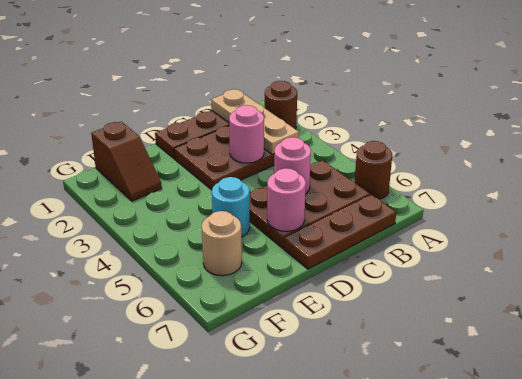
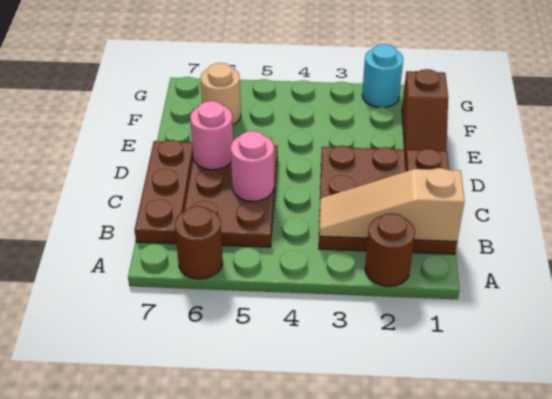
tan 1x3 plate [211,89,299,155] -> tan 1x3 slope [319,168,465,242]
pink 1x1 round brick [229,105,264,163] -> none
cyan 1x1 round brick [212,177,250,237] -> cyan 1x1 round brick moved to [362,44,403,107]
brown 1x2 slope [91,122,162,201] -> brown 1x2 slope turned to [402,69,448,159]

